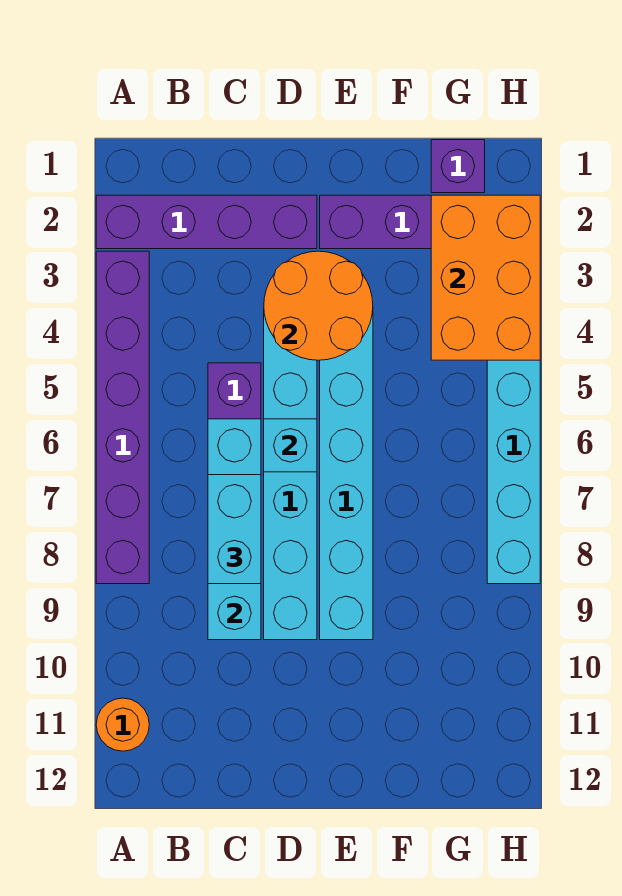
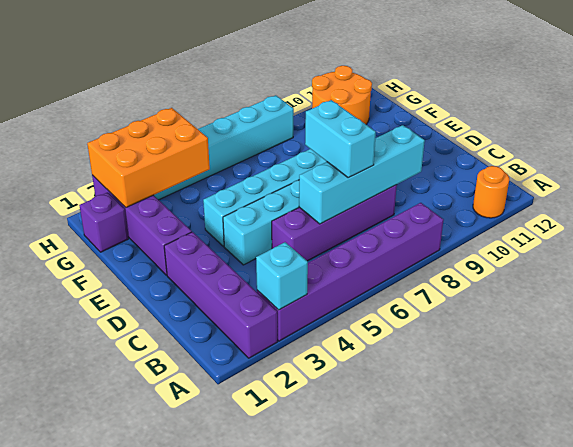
cyan 1x2 brick [208,475,261,584] -> cyan 1x2 brick turned to [305,100,376,178]
orange 2x2 round brick [264,251,373,360] -> orange 2x2 round brick moved to [312,66,372,124]
cyan 1x1 brick [264,419,317,472] -> cyan 1x1 brick moved to [256,242,308,310]

